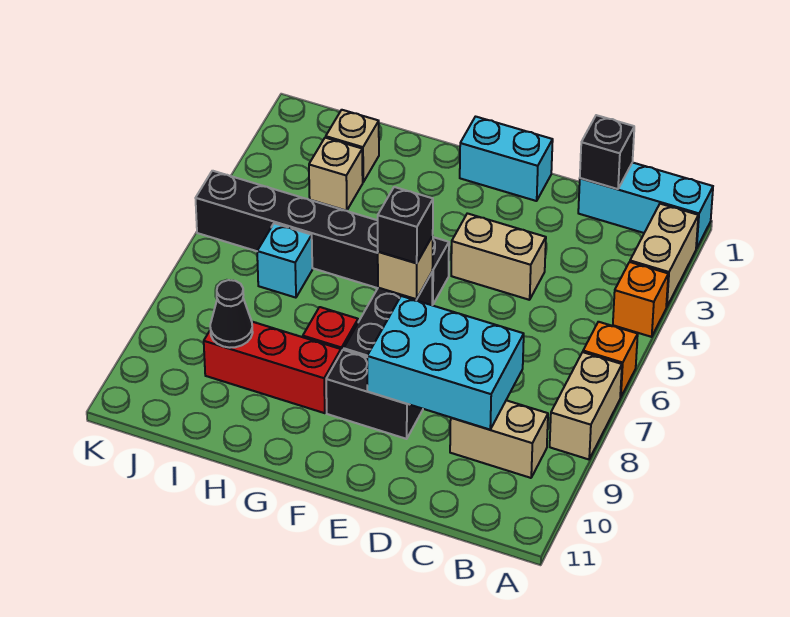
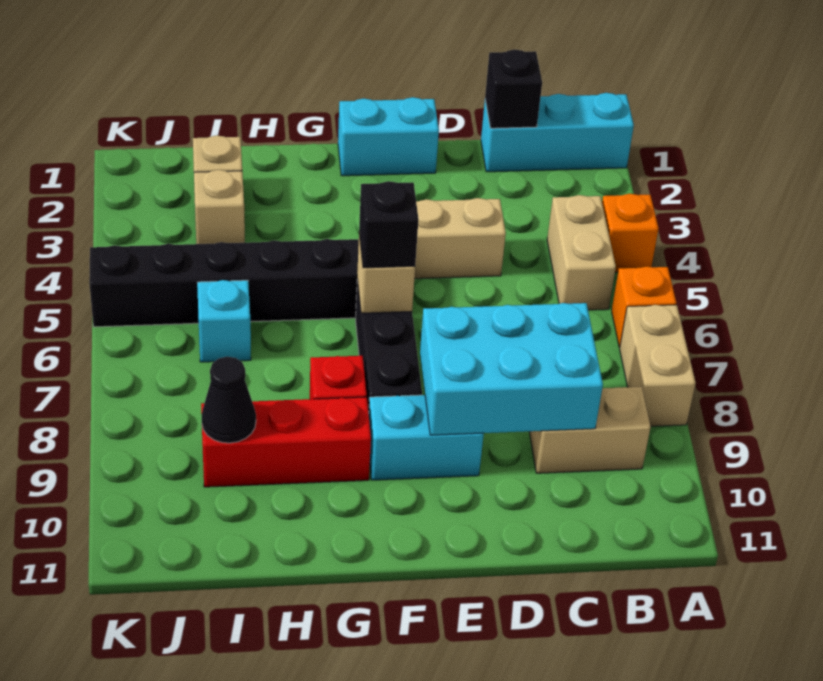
tan 1x2 brick [630,204,698,307] -> tan 1x2 brick moved to [547,195,616,310]
black 1x2 brick [326,350,423,439] -> cyan 1x2 brick [368,395,484,480]

